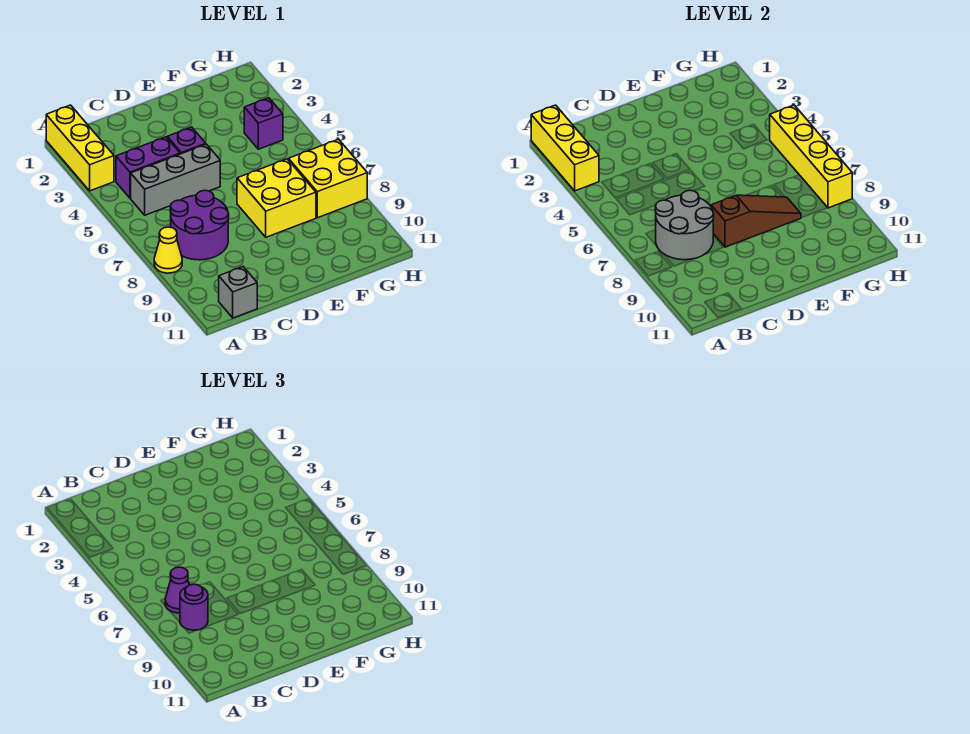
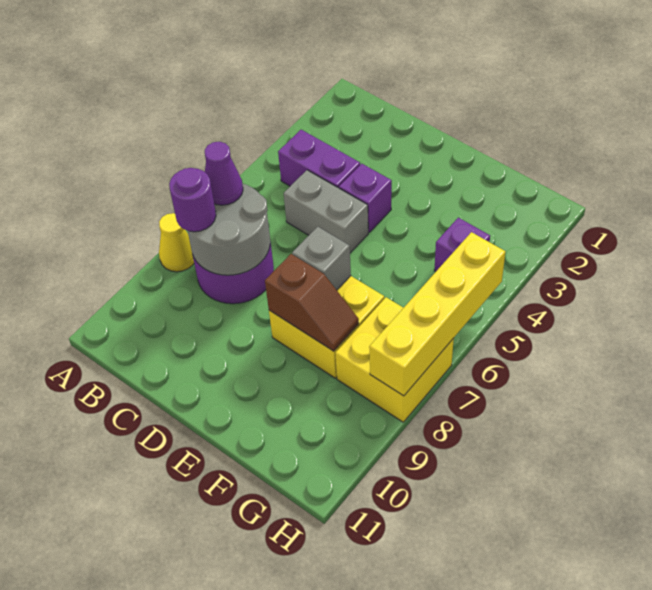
yellow 1x3 brick [46,105,114,191] -> none
yellow 1x3 brick [531,105,599,191] -> none
grey 1x3 brick [131,144,220,215] -> grey 1x2 brick [284,170,368,253]
grey 1x1 brick [219,267,257,318] -> grey 1x1 brick moved to [292,227,351,290]
brown 1x3 slope [711,195,801,247] -> brown 1x2 slope [265,254,359,351]

